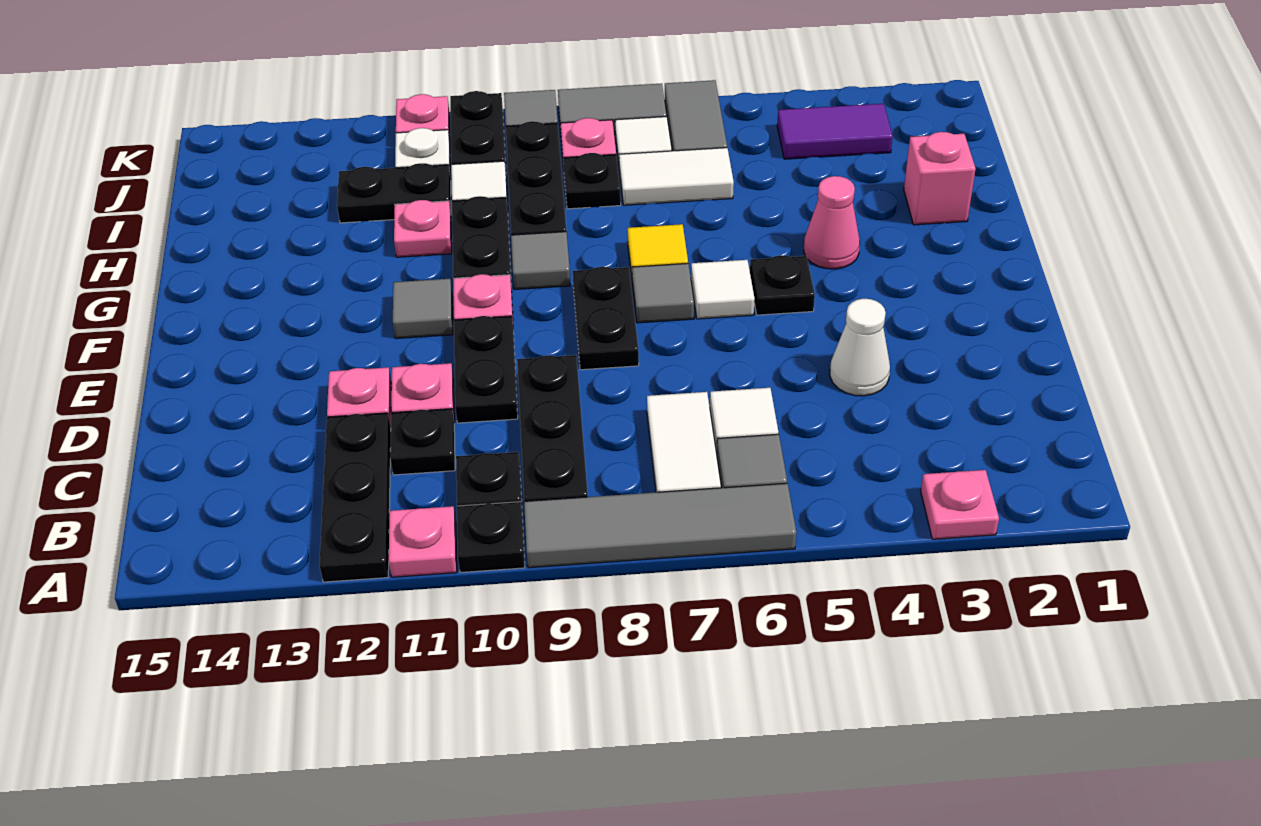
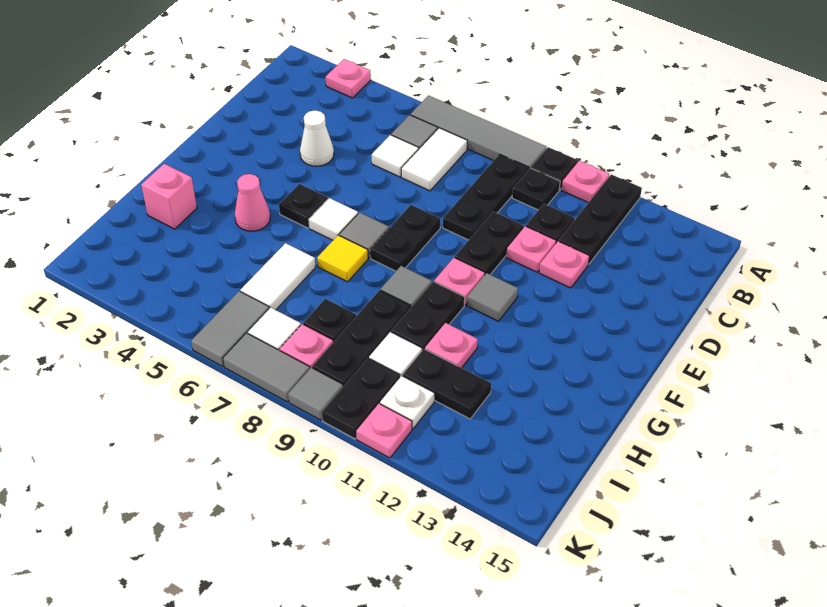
white 1x2 tile [619,148,734,205] -> white 1x2 tile turned to [240,243,316,310]
purple 1x2 tile [777,104,893,159] -> none

